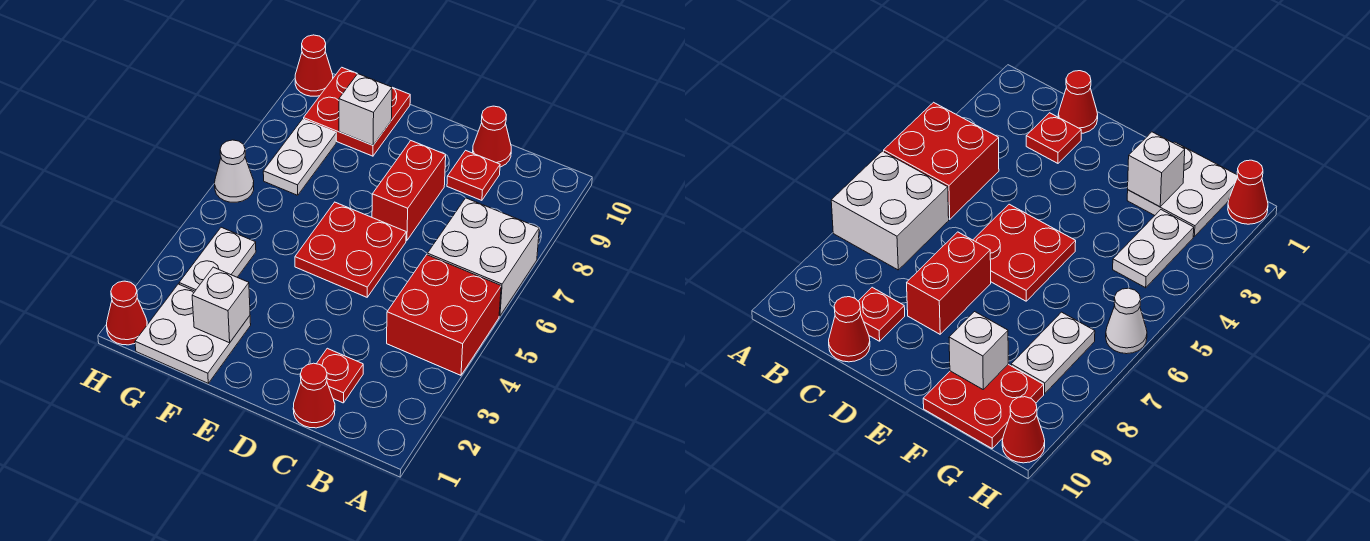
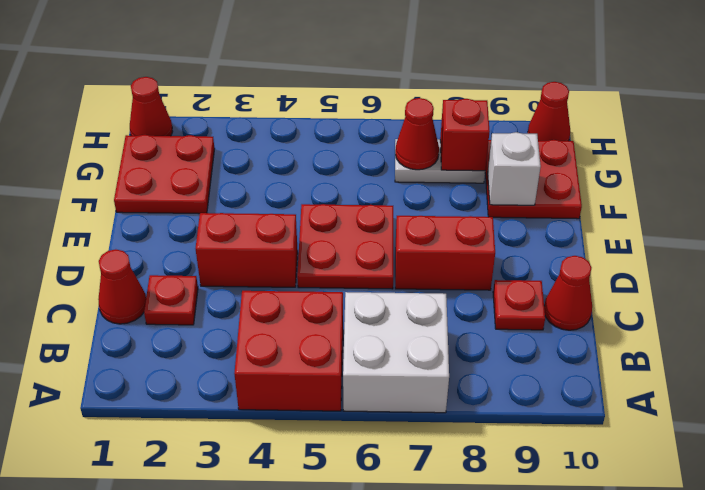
none -> red 1x2 brick [196,213,298,287]
white 2x2 plate [135,284,251,383] -> red 2x2 plate [114,135,215,214]
white 1x1 brick [192,267,250,343] -> none
white 1x2 plate [179,227,256,291] -> none
none -> red 1x1 cone [395,98,439,170]
none -> red 1x1 brick [440,99,490,171]
white 1x1 cone [215,140,254,202] -> none

